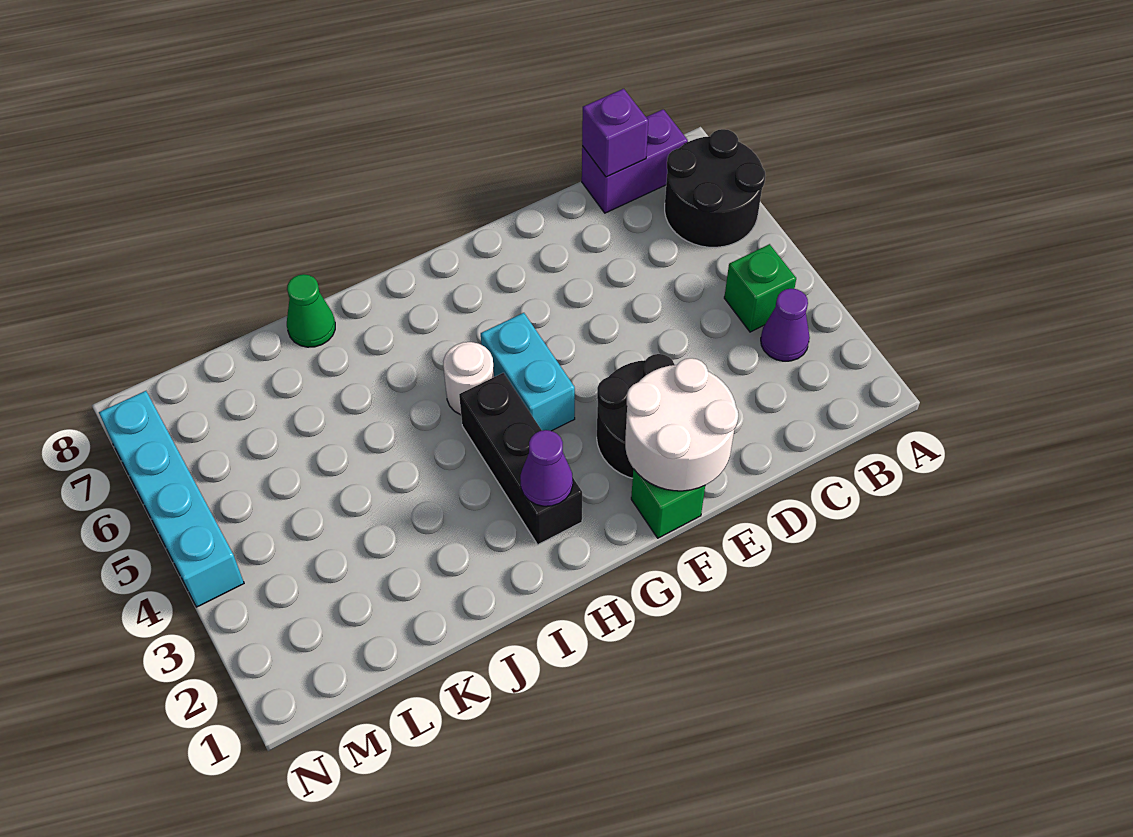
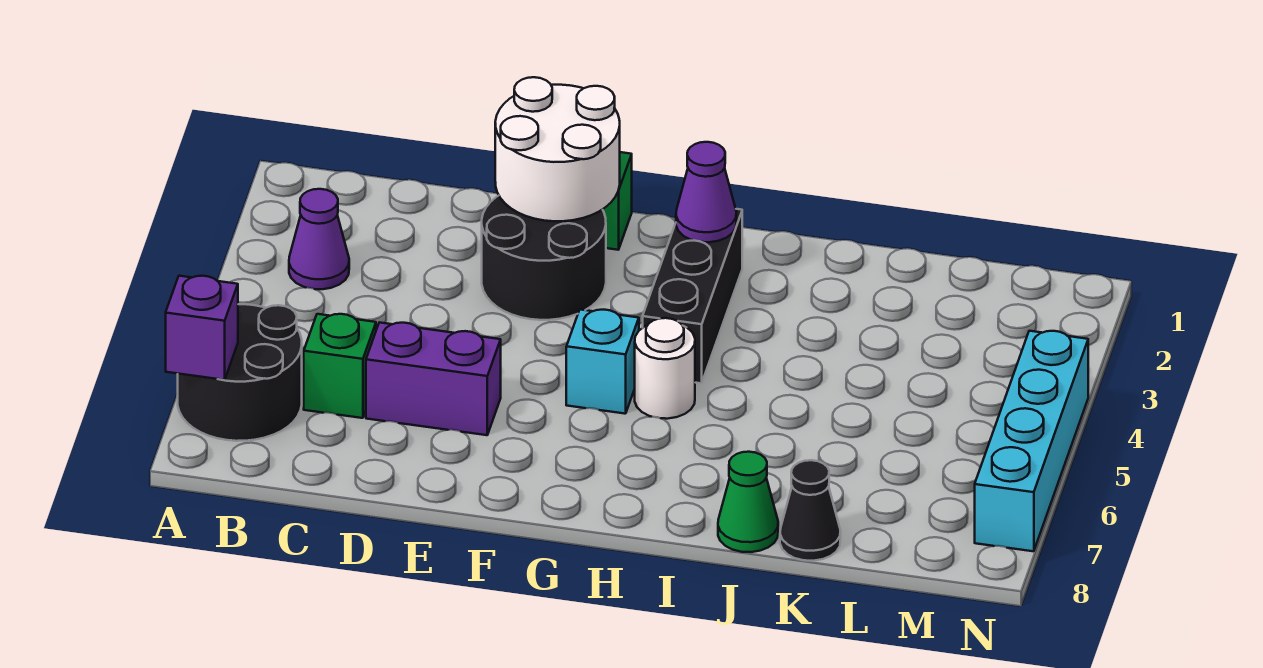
green 1x1 brick [724,244,796,332] -> green 1x1 brick moved to [304,314,376,418]
purple 1x2 brick [582,109,688,213] -> purple 1x2 brick moved to [366,322,501,435]
purple 1x1 brick [582,89,648,177] -> purple 1x1 brick moved to [166,276,238,380]
cyan 1x2 brick [481,313,575,431] -> cyan 1x1 brick [566,310,639,414]
none -> black 1x1 cone [780,460,841,561]

